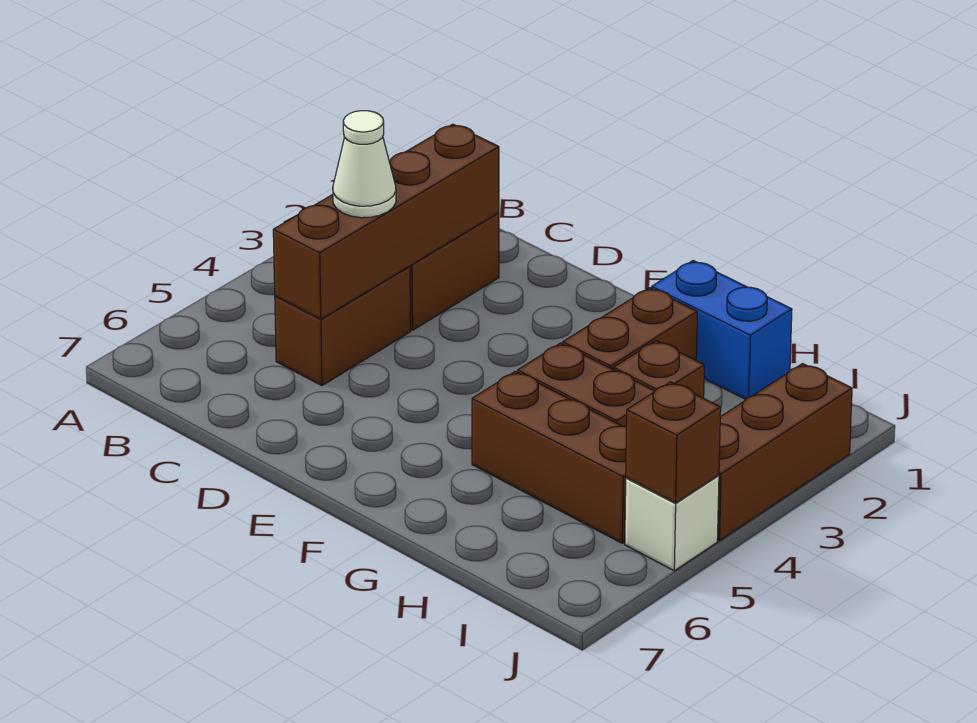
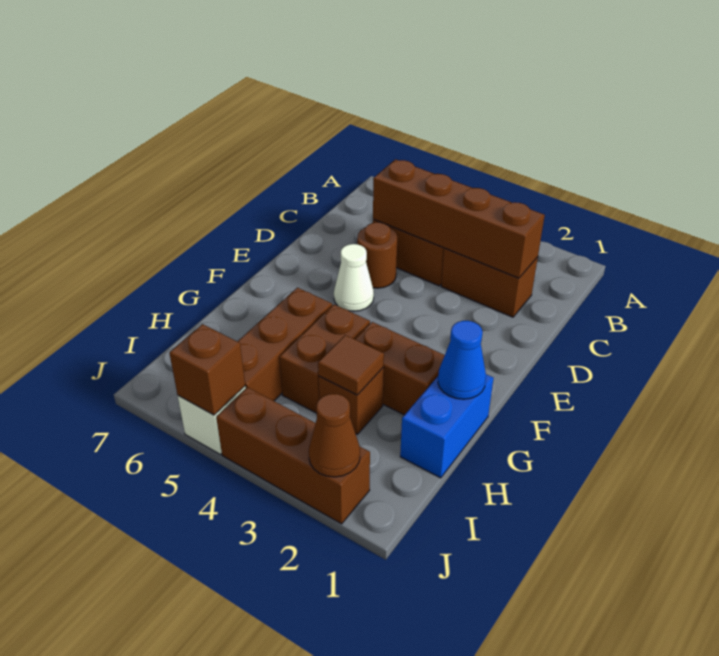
white 1x1 cone [333,111,396,218] -> white 1x1 cone moved to [334,244,374,311]
none -> brown 1x1 round brick [357,222,397,288]
none -> blue 1x1 cone [438,321,486,399]
none -> brown 1x1 tile [318,335,384,395]
none -> brown 1x1 cone [309,394,360,477]

